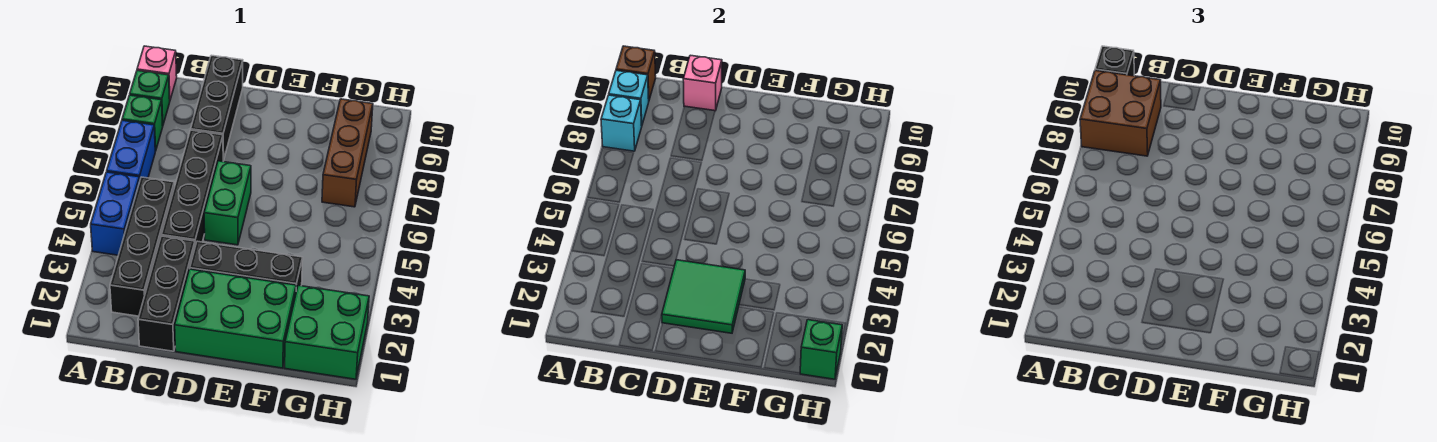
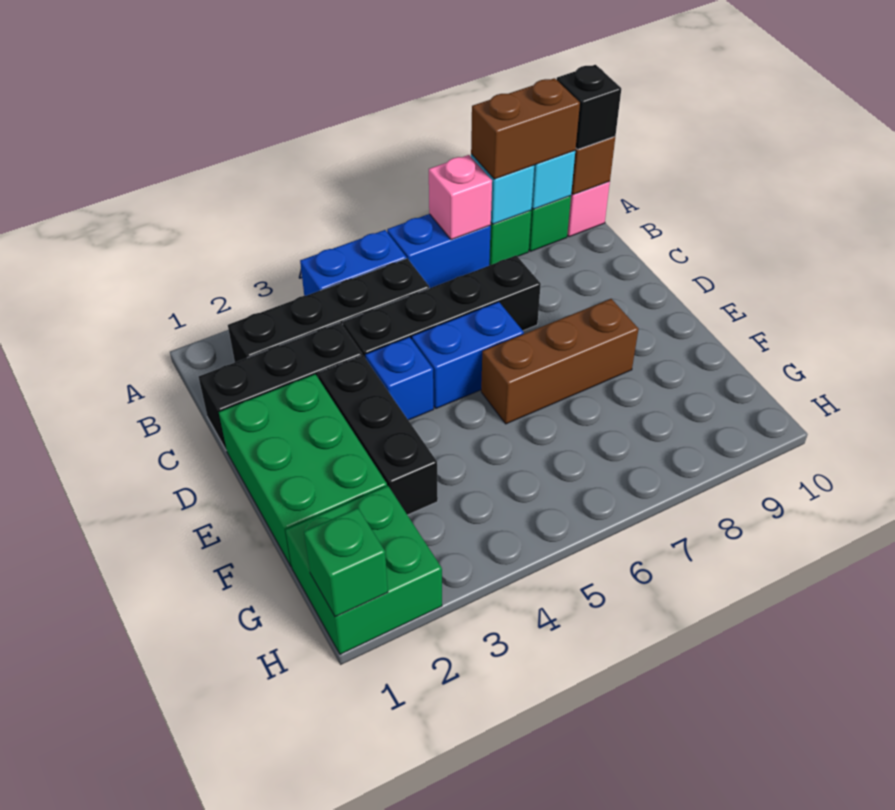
brown 2x2 brick [1080,71,1161,156] -> brown 1x2 brick [471,78,580,179]
black 1x3 brick [191,55,243,161] -> none
pink 1x1 brick [683,55,722,111] -> pink 1x1 brick moved to [429,155,492,240]
green 2x2 tile [662,260,745,333] -> none
none -> blue 1x1 brick [365,337,434,420]
green 1x2 brick [204,161,251,245] -> blue 1x2 brick [412,302,524,408]
brown 1x3 brick [322,99,373,207] -> brown 1x3 brick moved to [481,299,639,424]

